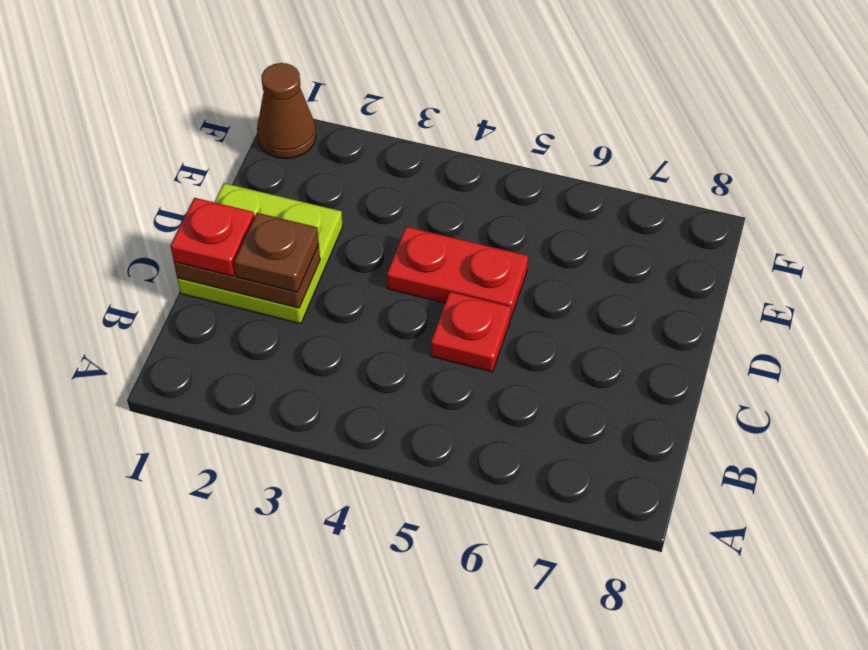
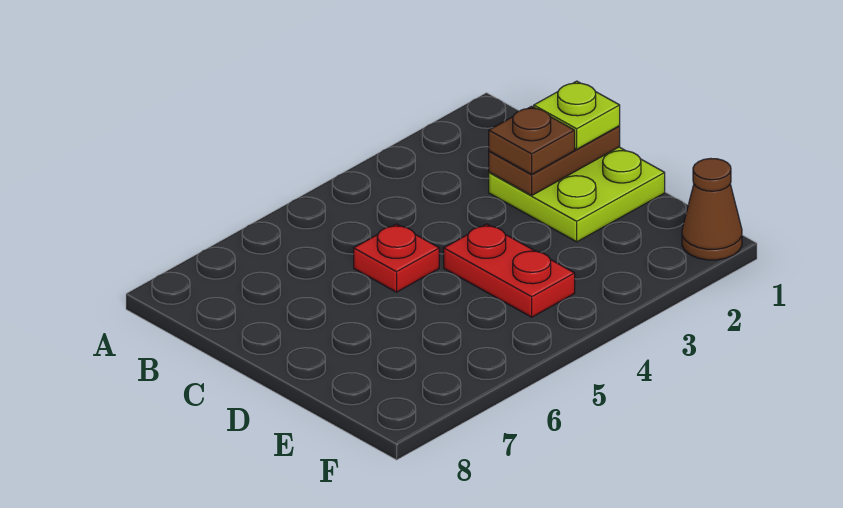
red 1x1 plate [170,198,255,276] -> lime 1x1 plate [534,81,620,149]
red 1x2 plate [387,227,528,319] -> red 1x2 plate turned to [444,224,575,317]

